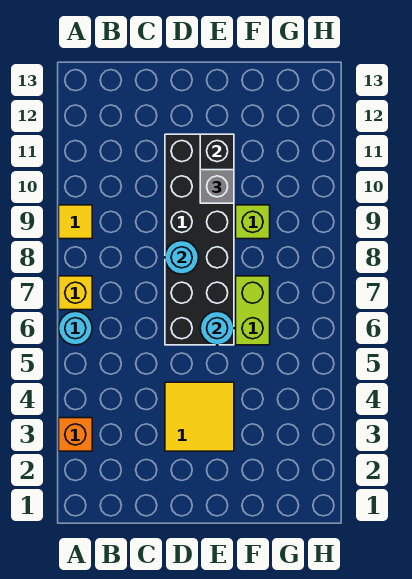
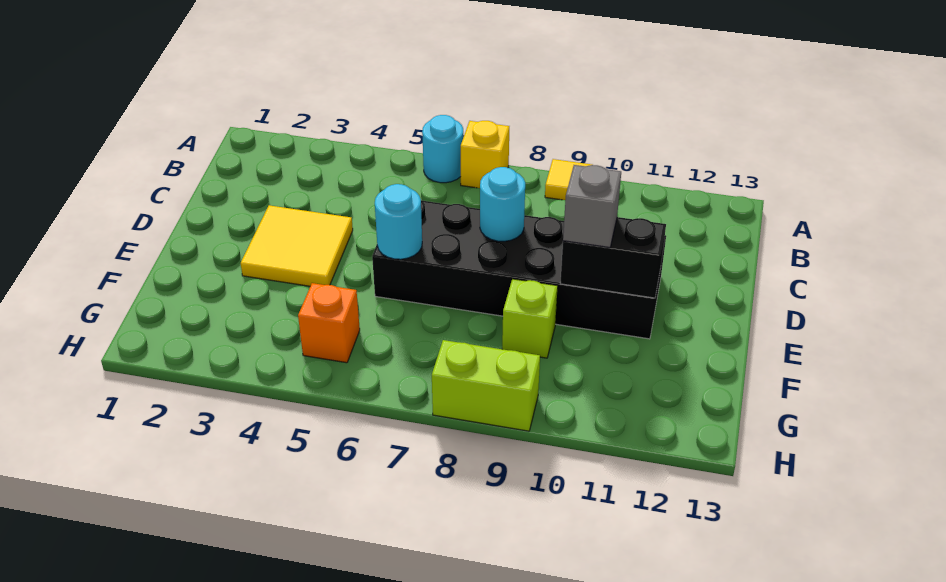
orange 1x1 brick [59,418,92,451] -> orange 1x1 brick moved to [298,283,360,363]
lime 1x2 brick [236,276,270,345] -> lime 1x2 brick moved to [432,340,540,431]

